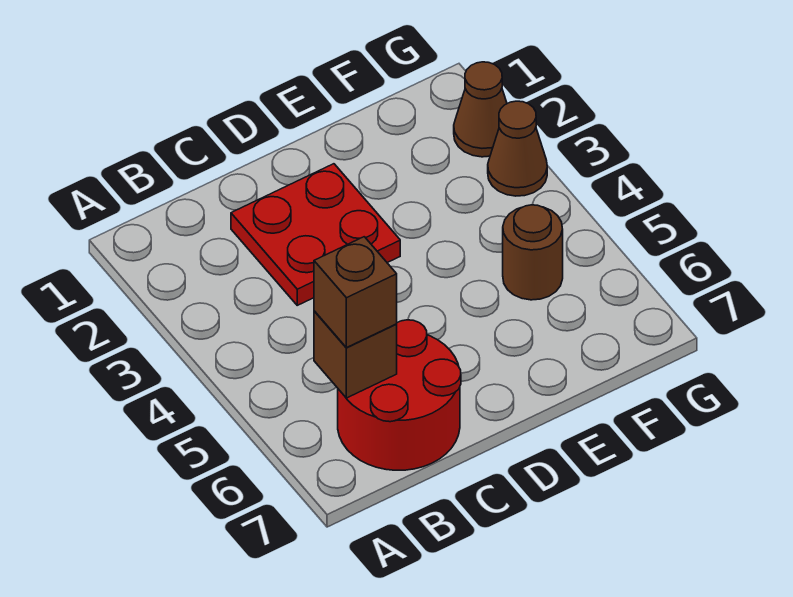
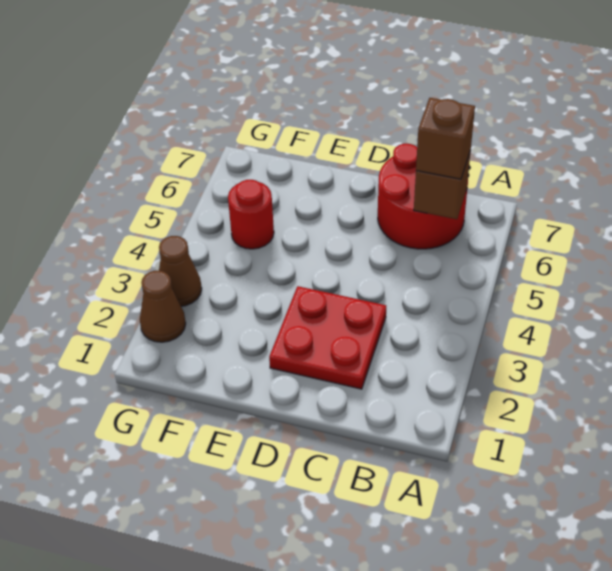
brown 1x1 round brick [503,205,563,300] -> red 1x1 round brick [228,180,274,249]

